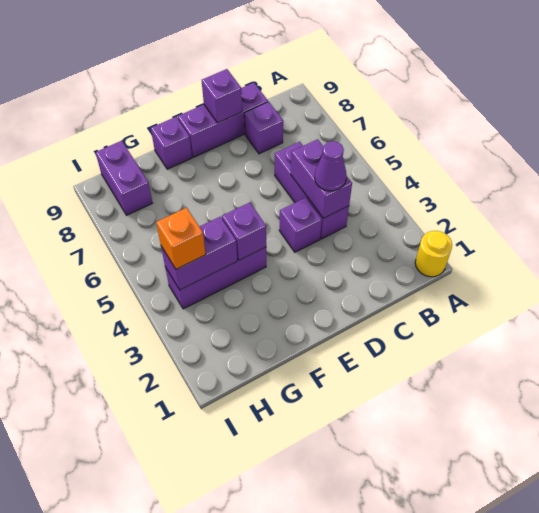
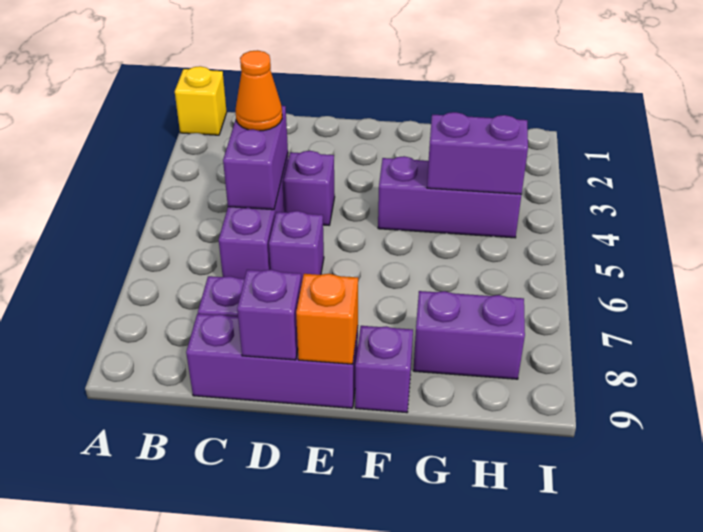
yellow 1x1 round brick [415,231,452,277] -> yellow 1x1 brick [175,66,227,135]
purple 1x1 cone [315,141,347,191] -> orange 1x1 cone [236,50,282,131]
purple 1x1 brick [222,202,266,260] -> purple 1x1 brick moved to [269,211,324,285]
orange 1x1 brick [156,208,206,269] -> orange 1x1 brick moved to [296,274,358,364]
purple 1x2 brick [95,141,152,215] -> purple 1x2 brick turned to [413,291,525,379]

